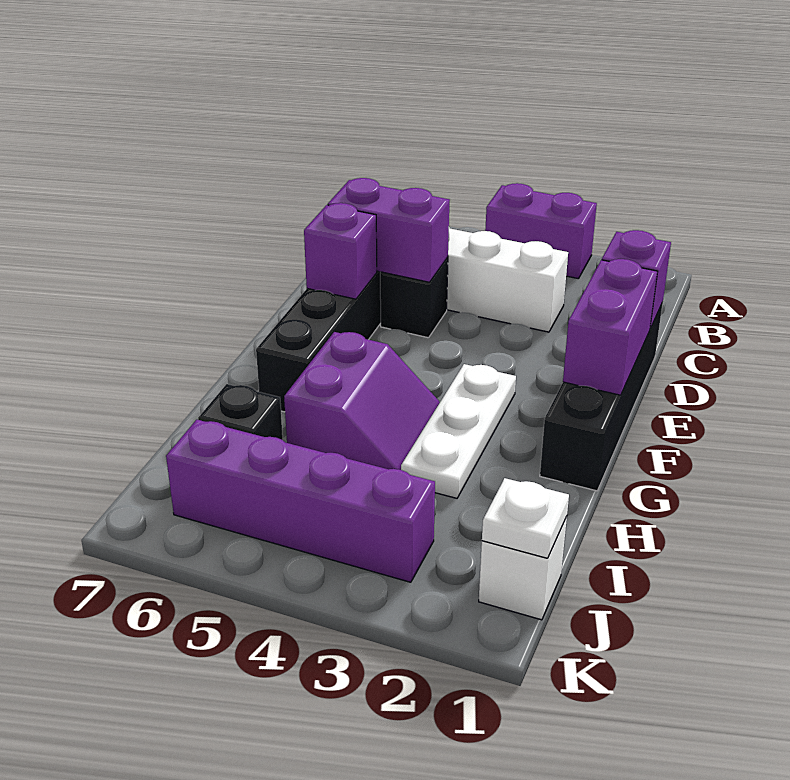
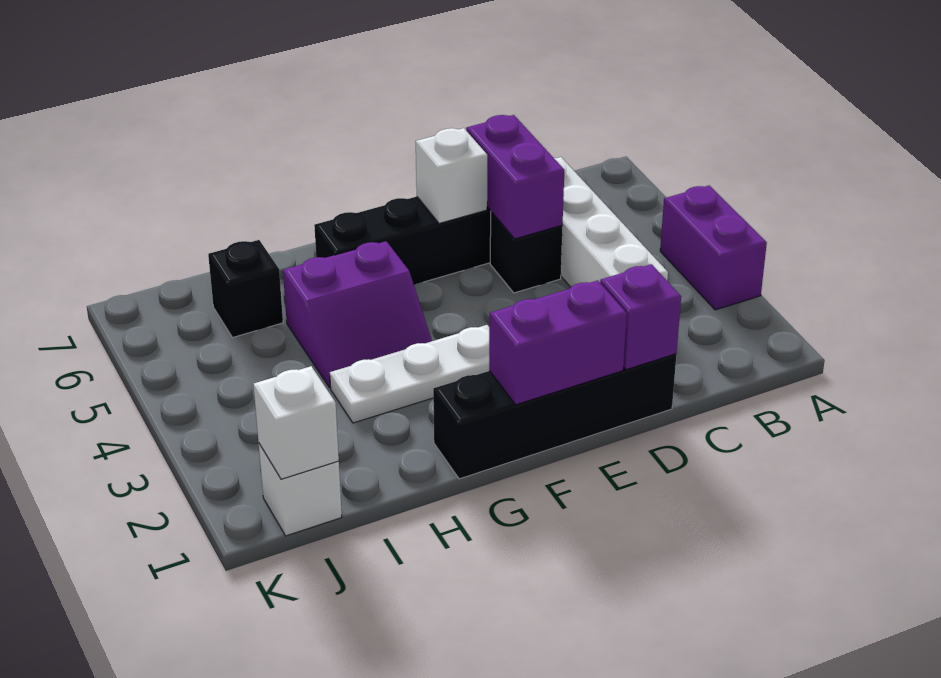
purple 1x1 brick [304,203,377,299] -> white 1x1 brick [416,128,487,223]
white 1x1 plate [482,478,569,558] -> white 1x1 brick [253,366,339,479]
purple 1x4 brick [166,420,435,582] -> none

